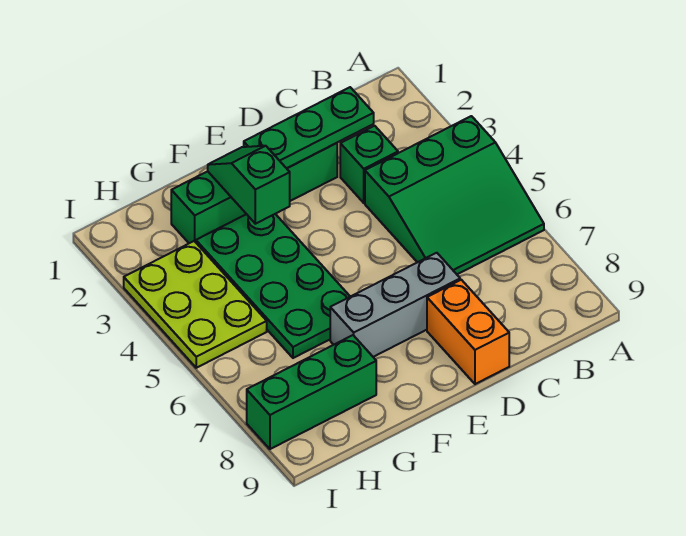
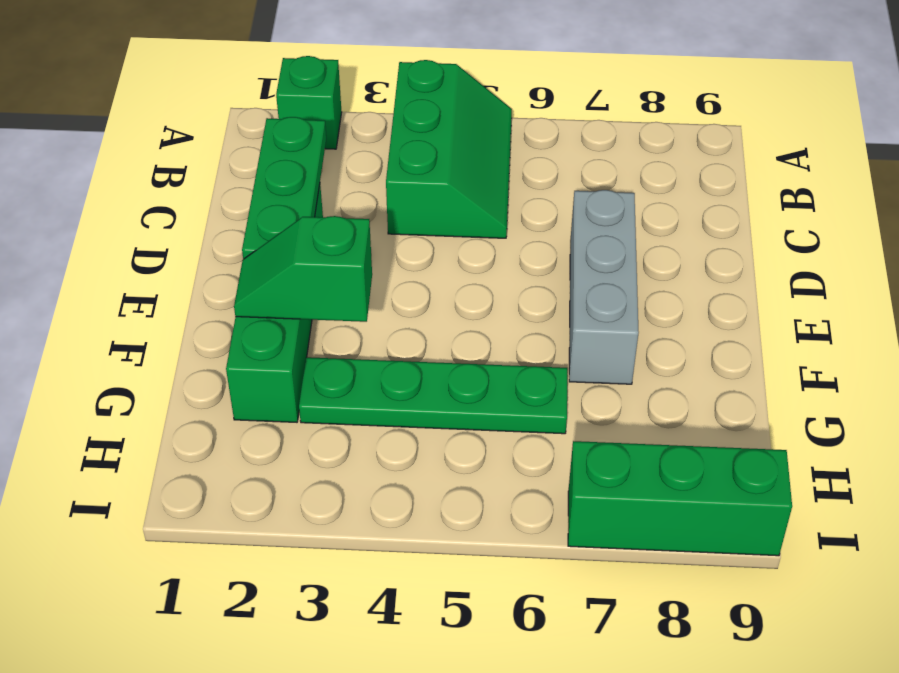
green 3x3 slope [365,116,544,274] -> green 2x3 slope [386,60,512,238]
green 1x1 brick [340,126,398,203] -> green 1x1 brick moved to [276,56,342,149]
orange 1x2 brick [427,280,509,384] -> none
green 2x4 plate [196,214,350,358] -> green 1x4 plate [299,357,567,434]
green 1x3 brick [247,335,376,449] -> green 1x3 brick turned to [568,441,792,556]
lime 2x3 plate [124,241,267,368] -> none

